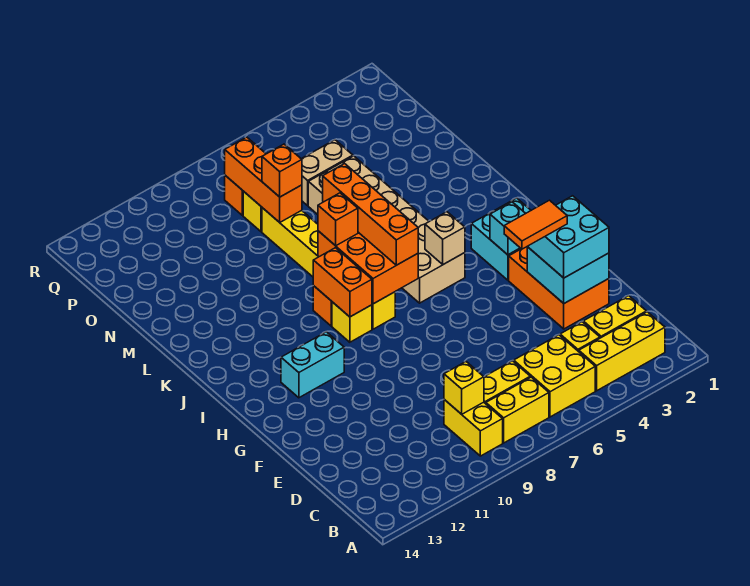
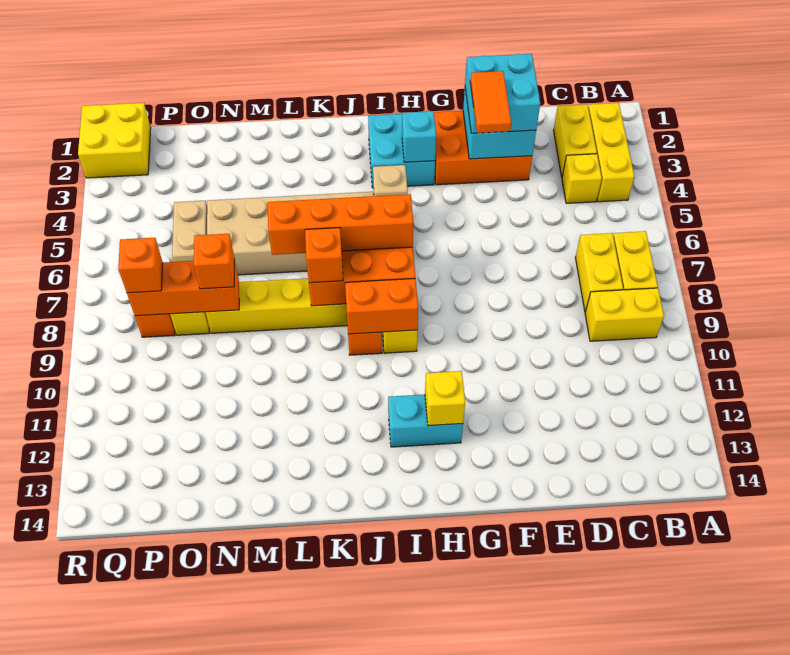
yellow 2x2 brick [514,335,595,417] -> yellow 2x2 brick moved to [78,103,151,178]
yellow 1x1 brick [444,362,484,414] -> yellow 1x1 brick moved to [425,371,465,426]
cyan 1x2 brick [281,332,344,398] -> cyan 1x2 brick turned to [388,394,463,447]
none -> orange 1x1 brick [118,238,163,293]

